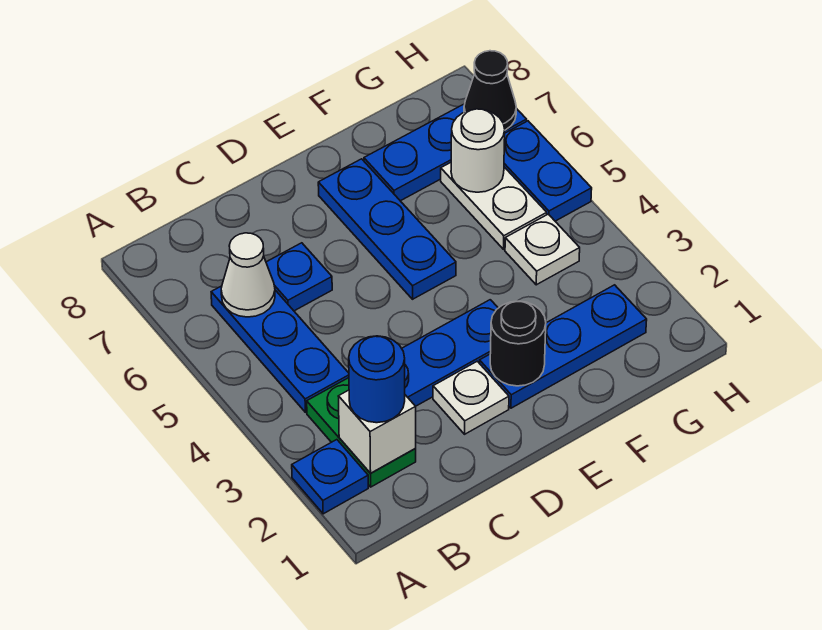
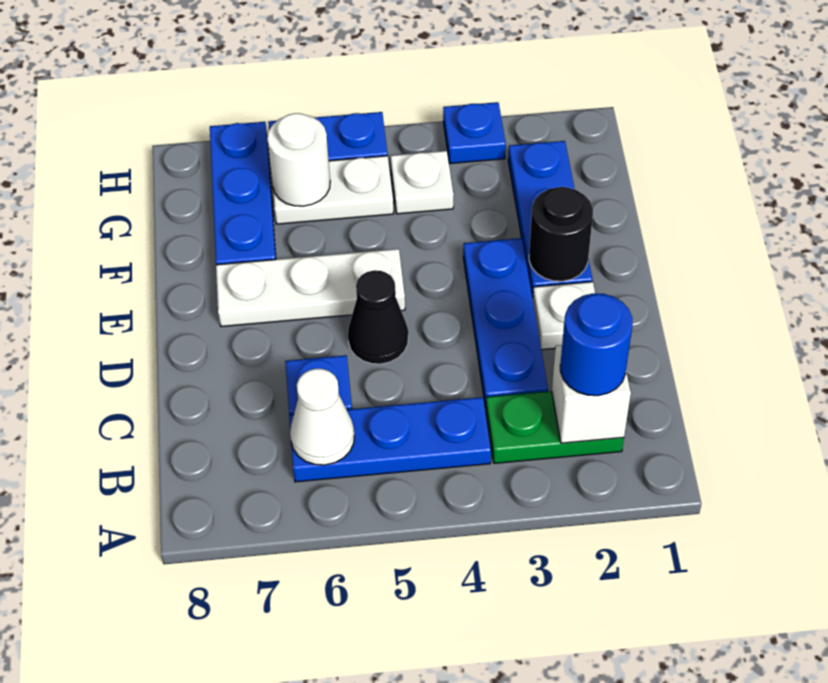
blue 1x1 plate [292,440,368,514] -> blue 1x1 plate moved to [443,102,506,164]
blue 1x3 plate [318,159,456,299] -> white 1x3 plate [216,249,405,327]
black 1x1 cone [464,51,516,130] -> black 1x1 cone moved to [348,270,408,364]

